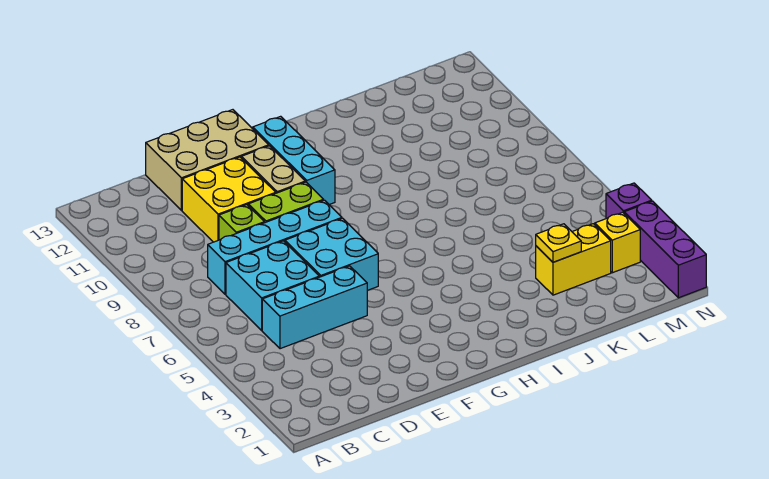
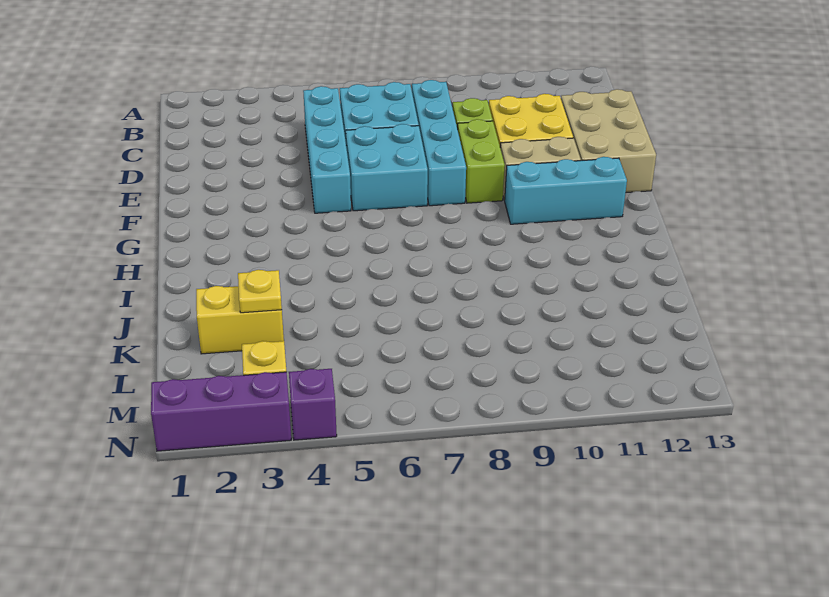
cyan 1x3 brick [262,266,367,349] -> cyan 1x4 brick [303,86,351,213]
yellow 1x2 brick [536,224,611,295] -> yellow 1x2 brick turned to [196,286,284,354]

